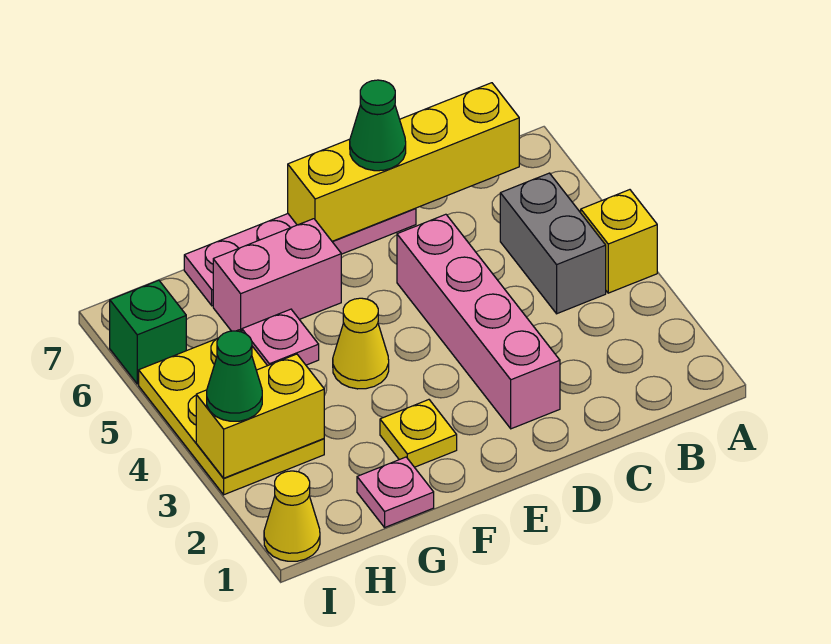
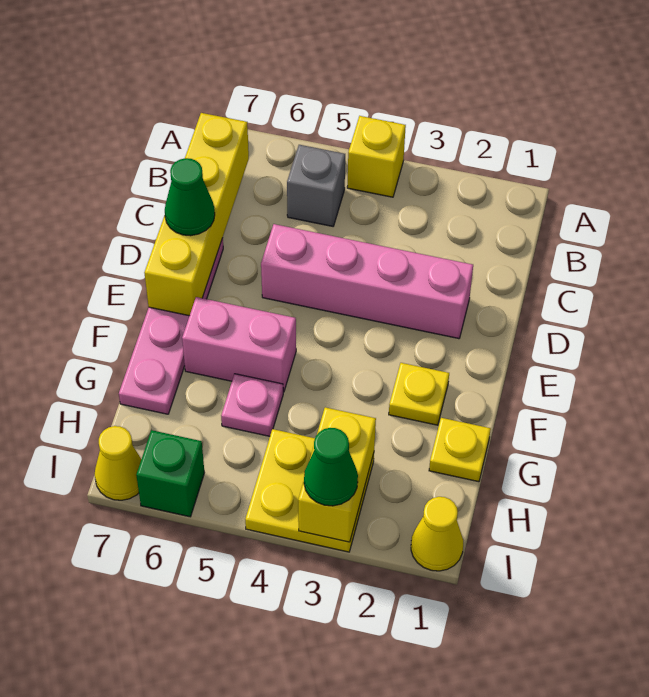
grey 1x2 brick [500,173,606,314] -> grey 1x1 brick [287,145,345,226]
yellow 1x1 cone [333,298,389,389] -> yellow 1x1 cone moved to [94,426,141,500]
pink 1x2 brick [213,219,341,332] -> pink 1x2 brick turned to [182,297,296,392]
pink 1x1 plate [357,457,434,527] -> yellow 1x1 plate [429,418,491,482]
yellow 2x3 plate [139,330,324,495] -> yellow 2x2 plate [245,429,374,552]

